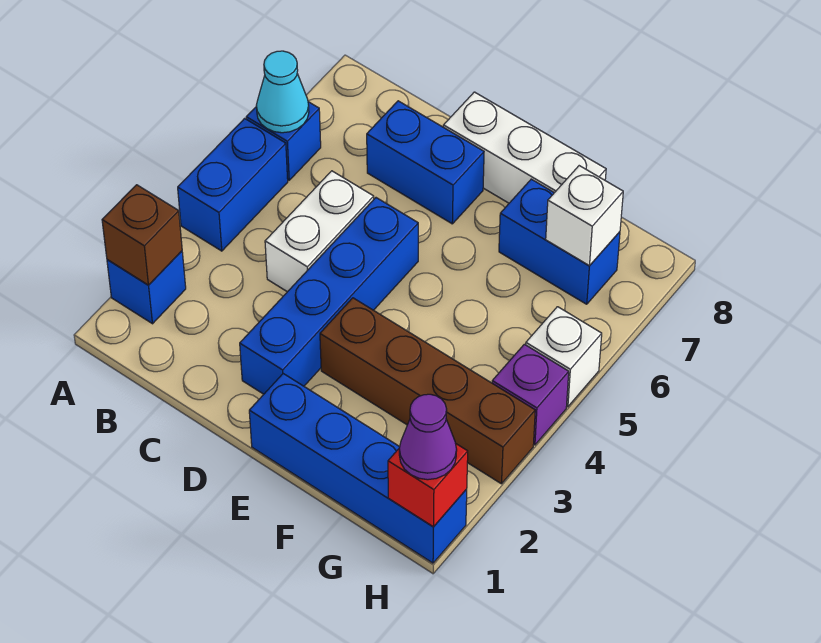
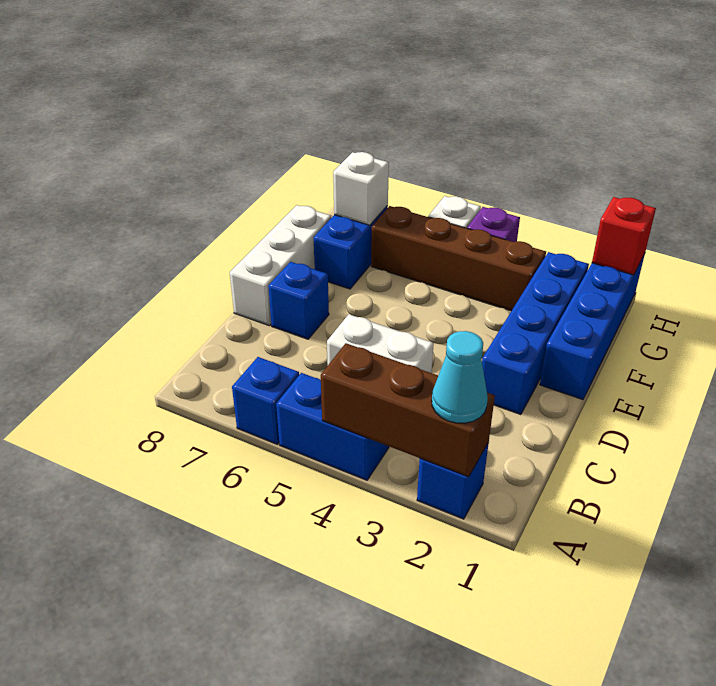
brown 1x1 brick [102,185,182,285] -> brown 1x3 brick [321,343,495,477]
cyan 1x1 cone [256,51,309,133] -> cyan 1x1 cone moved to [432,331,488,423]
blue 1x2 brick [367,101,484,224] -> blue 1x1 brick [268,262,329,339]
blue 1x4 brick [240,198,418,394] -> blue 1x4 brick turned to [482,252,589,415]
brown 1x4 brick [320,298,535,484] -> brown 1x4 brick turned to [371,206,546,311]
purple 1x1 cone [399,394,457,480] -> none

